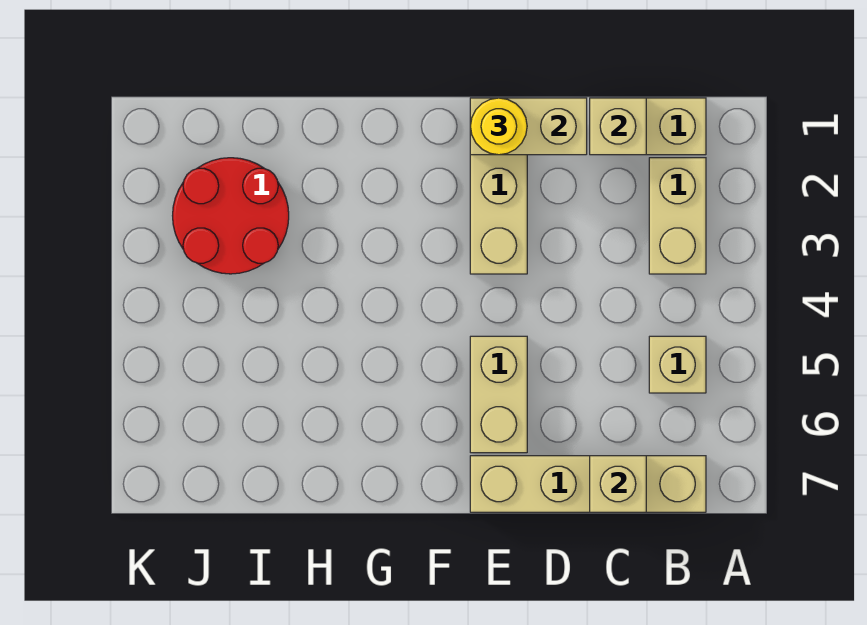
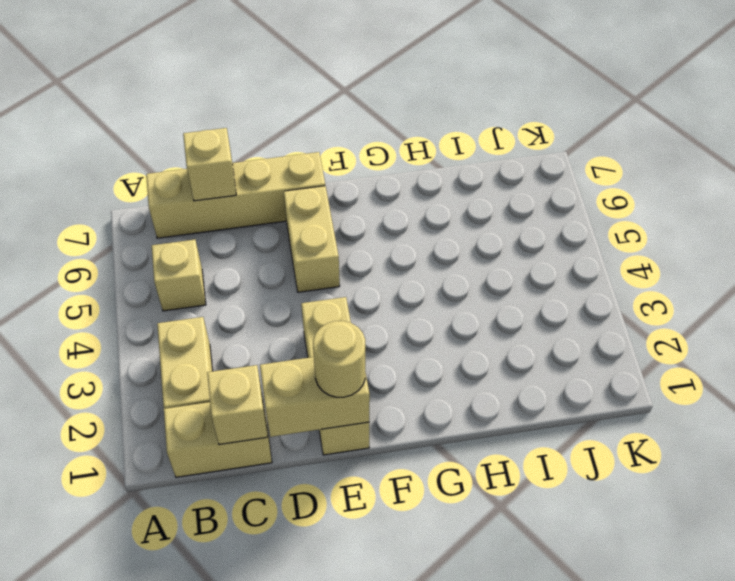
yellow 1x1 round brick [470,98,527,155] -> tan 1x1 round brick [313,321,365,397]
red 2x2 round brick [173,158,289,274] -> none

